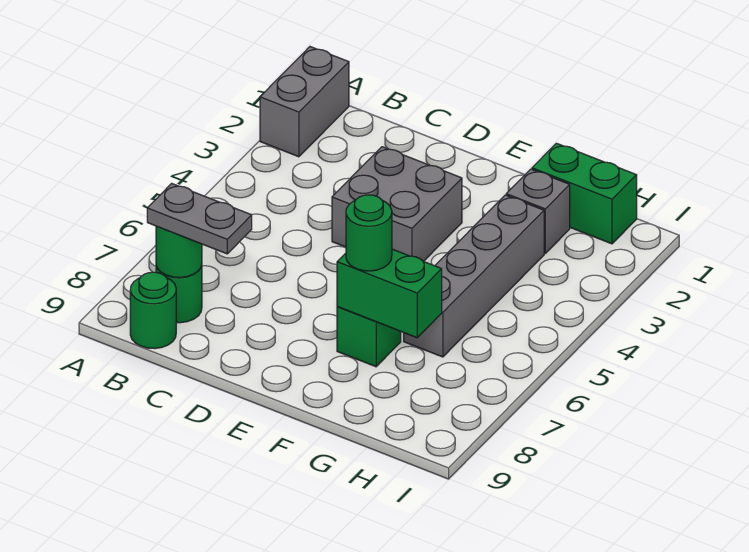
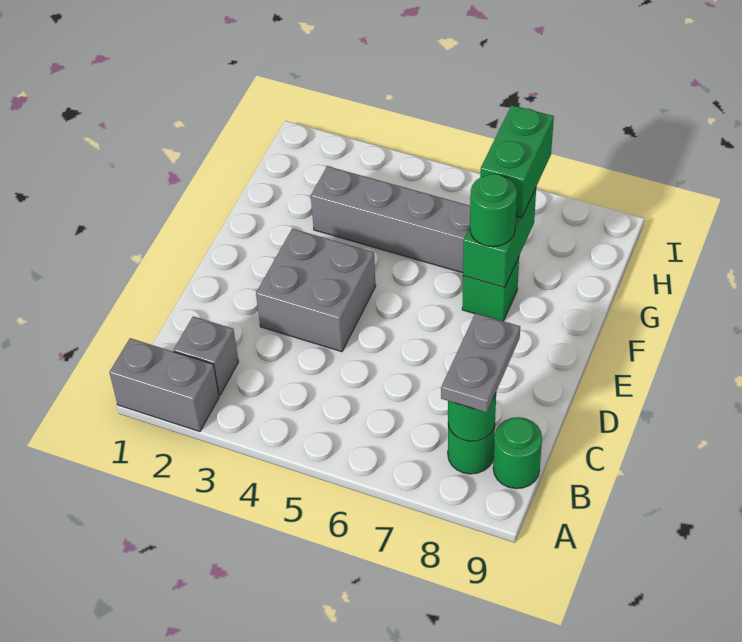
green 1x2 brick [532,143,637,244] -> green 1x2 brick moved to [480,105,554,218]
grey 1x1 brick [506,169,570,253] -> grey 1x1 brick moved to [174,316,239,395]

